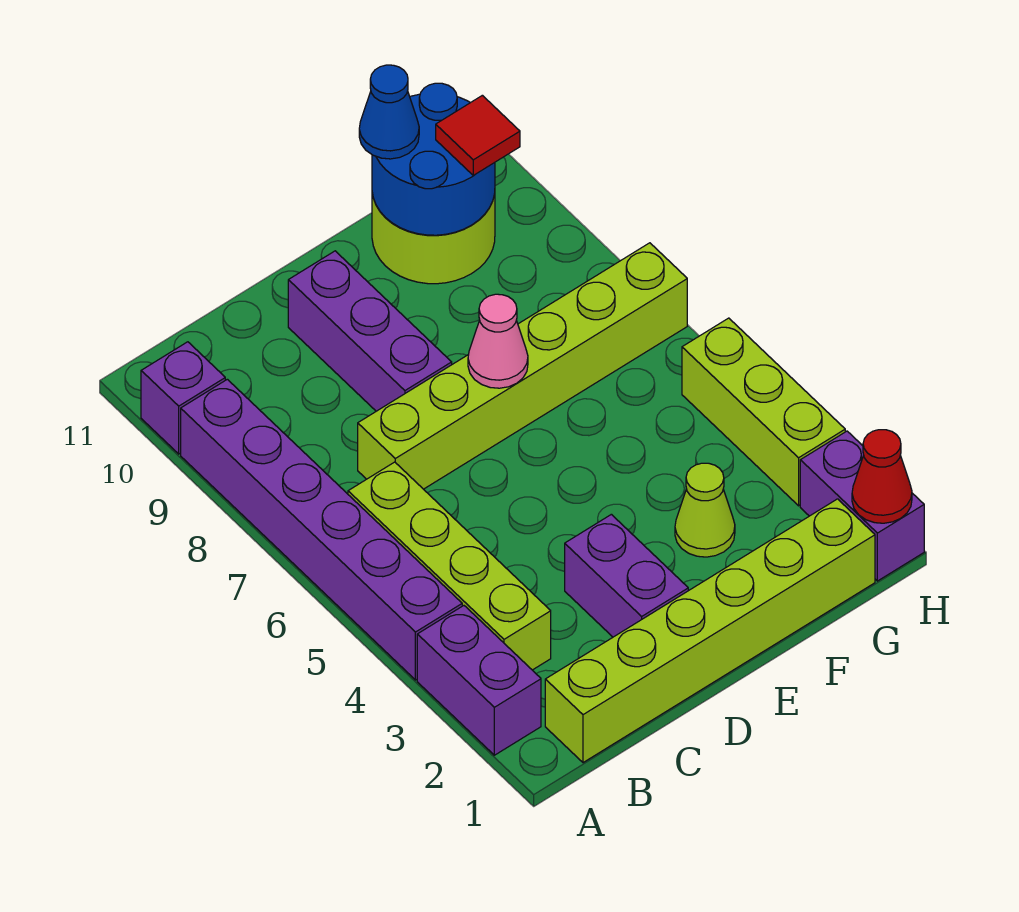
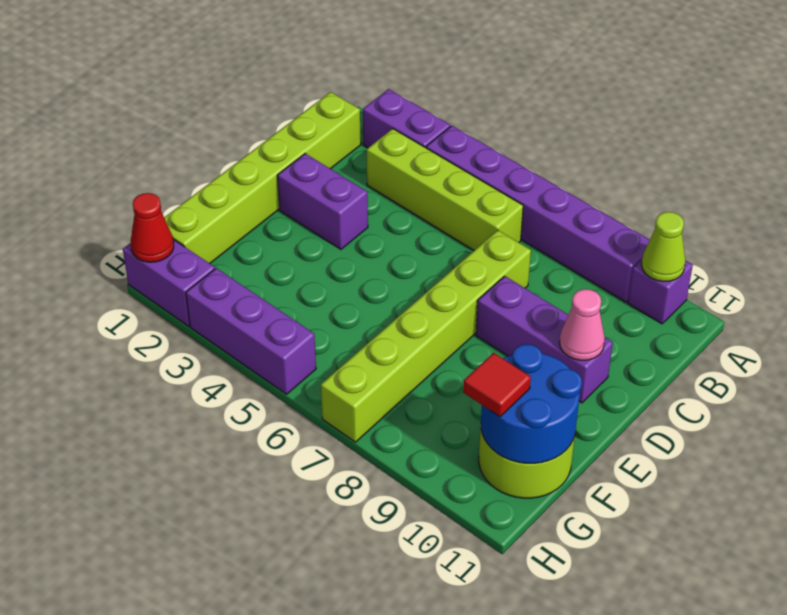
pink 1x1 cone [468,294,528,388] -> pink 1x1 cone moved to [560,289,605,360]
lime 1x1 cone [675,463,735,557] -> lime 1x1 cone moved to [641,212,686,282]
blue 1x1 cone [359,65,419,159] -> none
lime 1x3 brick [682,318,845,506] -> purple 1x3 brick [186,268,316,394]

